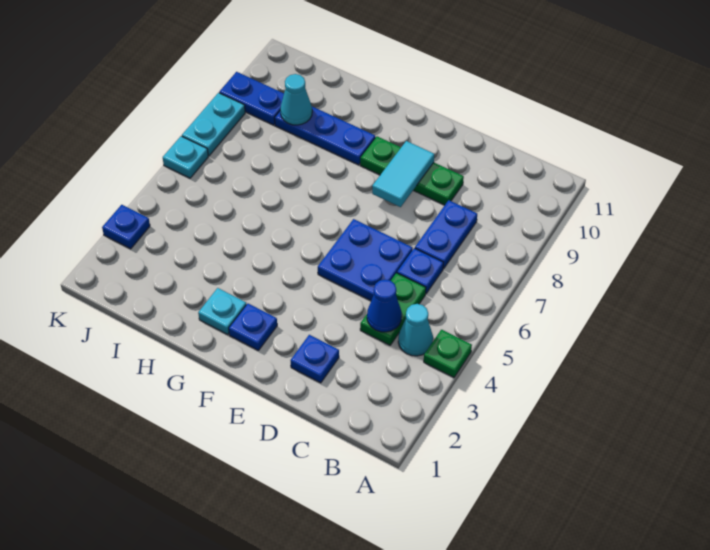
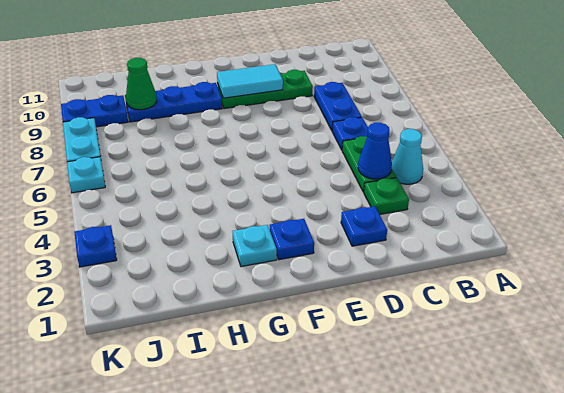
green 1x1 plate [424,330,472,377] -> green 1x1 plate moved to [364,178,409,214]
blue 2x2 plate [318,219,413,301] -> none
cyan 1x2 tile [372,141,434,207] -> cyan 1x2 tile turned to [217,64,283,98]
cyan 1x1 cone [280,74,312,125] -> green 1x1 cone [126,58,157,110]

